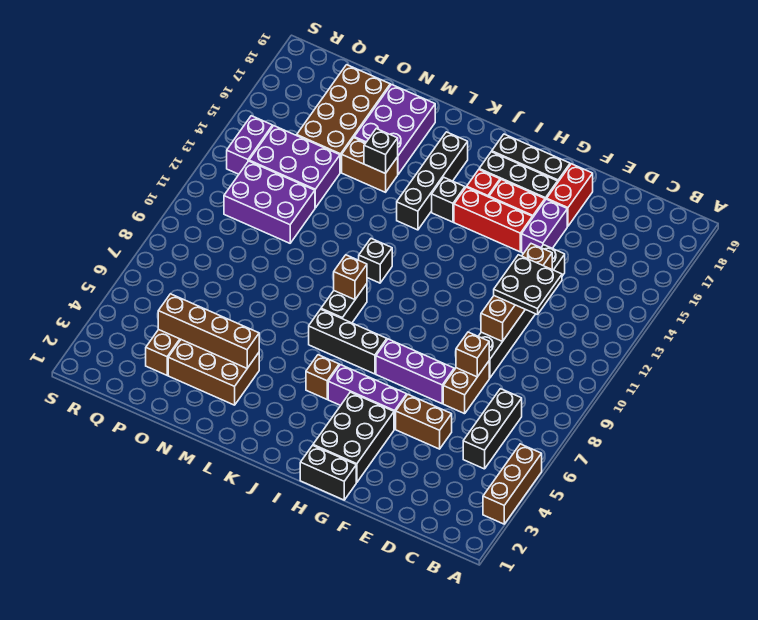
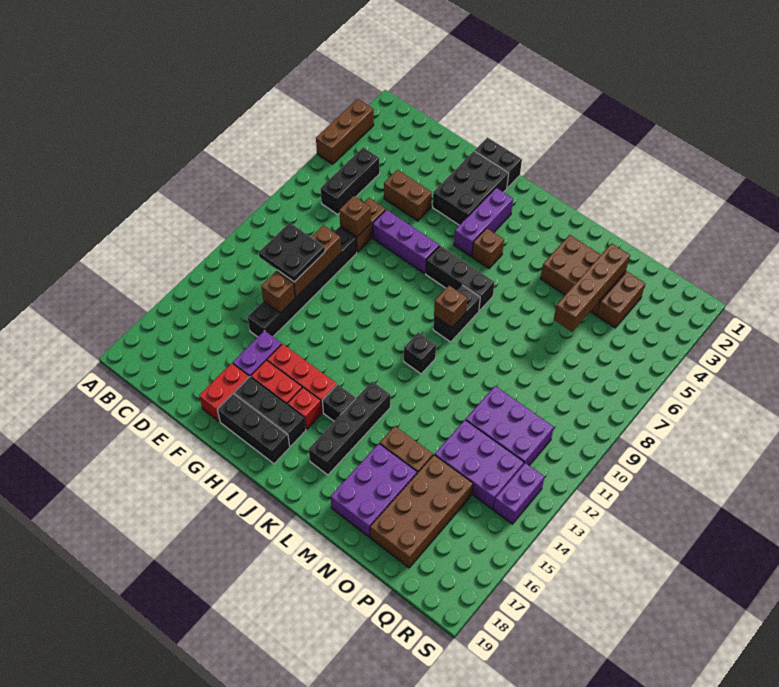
purple 1x3 brick [328,365,407,429] -> purple 1x3 brick turned to [454,188,513,256]
brown 1x4 brick [158,294,259,368] -> brown 1x4 brick turned to [554,243,630,332]
black 1x1 brick [364,129,398,174] -> none

